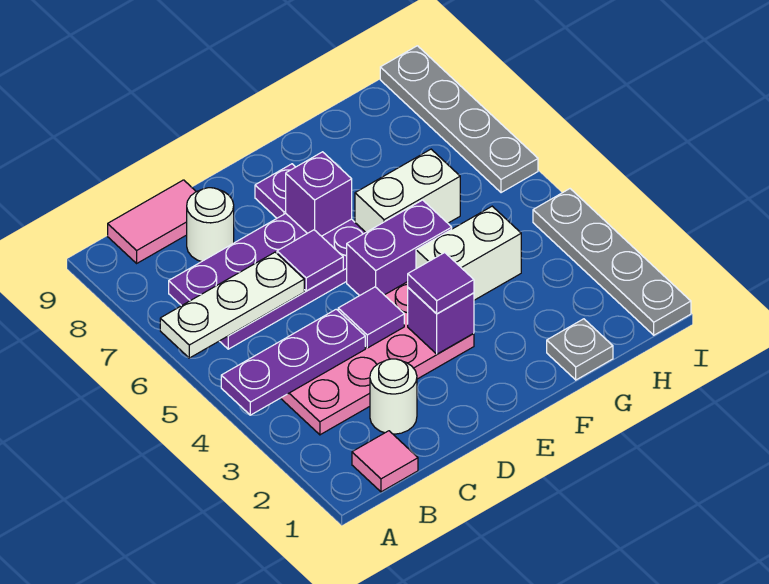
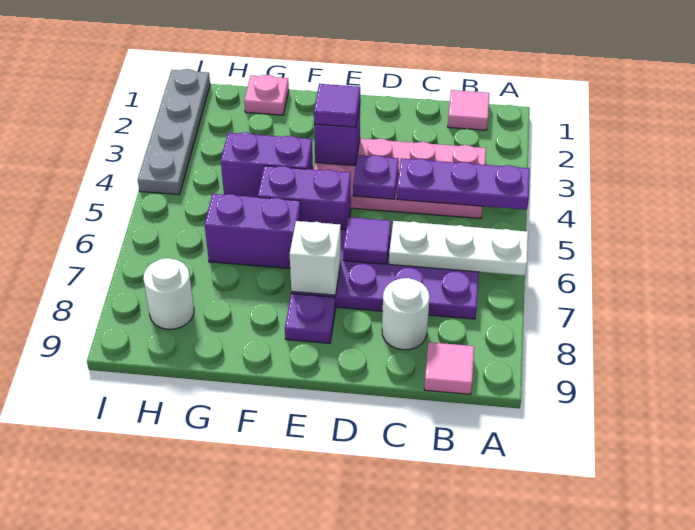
pink 1x2 tile [108,180,196,263] -> pink 1x1 tile [424,342,474,394]
white 1x1 round brick [370,359,417,434] -> white 1x1 round brick moved to [143,258,194,329]
purple 1x1 tile [338,287,404,348] -> purple 1x1 plate [353,155,399,199]
purple 1x1 brick [286,152,352,236] -> white 1x1 brick [290,221,341,295]
white 1x2 brick [416,206,521,300] -> purple 1x2 brick [221,132,313,197]
white 1x2 brick [355,149,460,232] -> purple 1x2 brick [205,194,301,269]
grey 1x1 plate [547,319,613,380] -> pink 1x1 plate [244,75,289,115]
grey 1x4 plate [380,46,538,193] -> none

